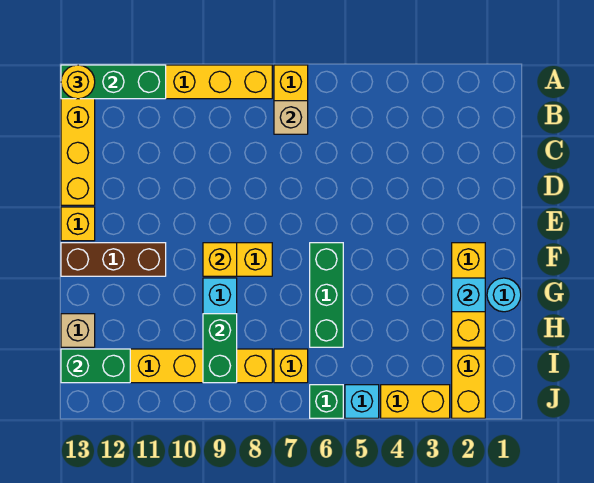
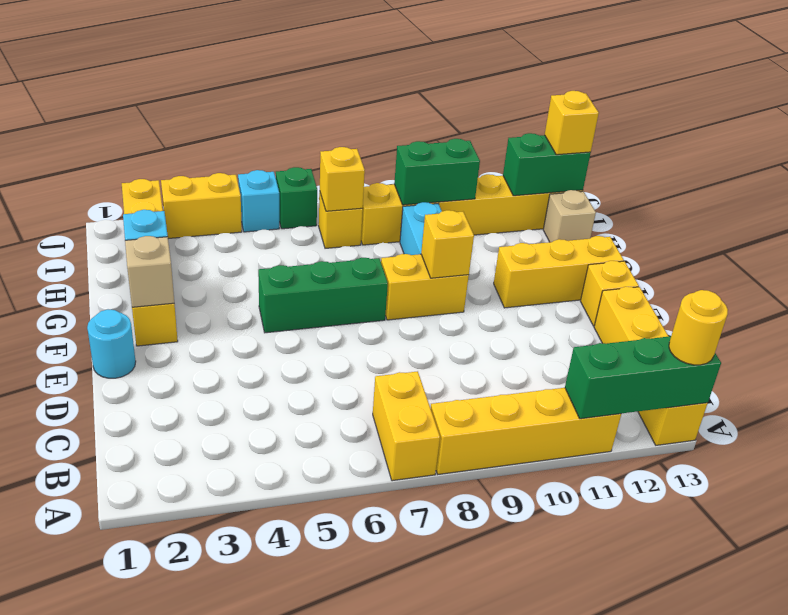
tan 1x1 brick [274,101,308,134] -> tan 1x1 brick moved to [125,236,174,307]
green 1x3 brick [310,243,343,347] -> green 1x3 brick turned to [258,258,388,333]
brown 1x3 brick [61,243,166,276] -> yellow 1x3 brick [494,236,624,308]
cyan 1x1 round brick [487,278,521,312] -> cyan 1x1 round brick moved to [87,310,136,378]
green 1x2 brick [203,314,237,383] -> green 1x2 brick turned to [394,139,480,205]
none -> yellow 1x1 brick [320,147,365,211]
none -> yellow 1x1 brick [545,91,599,155]

